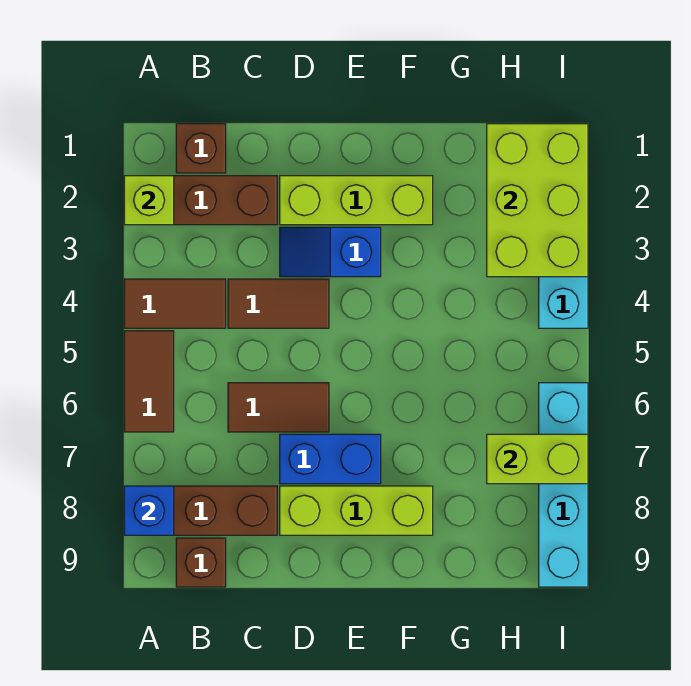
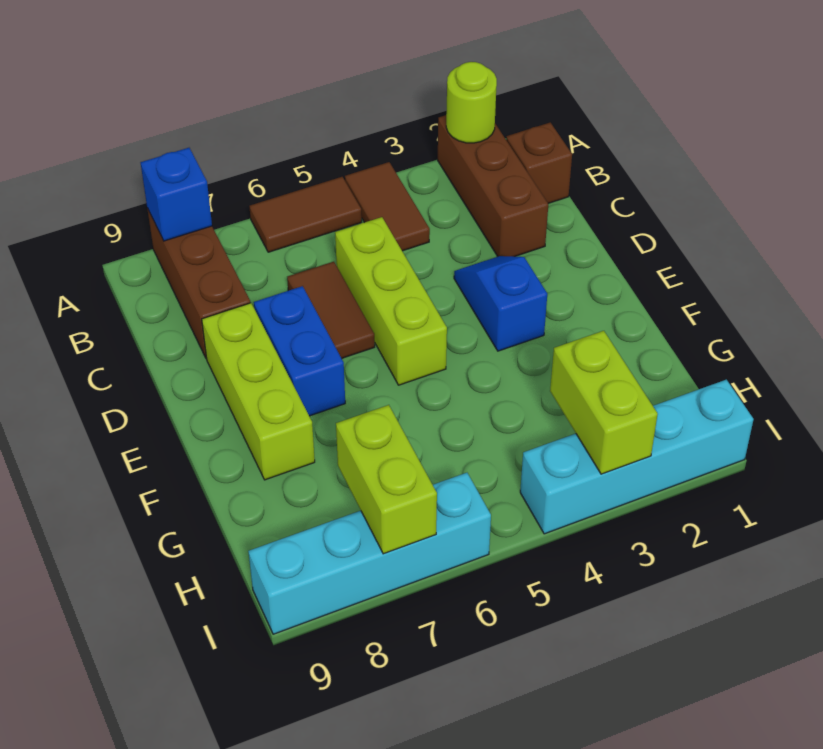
lime 1x1 brick [124,176,174,225] -> lime 1x1 round brick [446,62,497,143]
brown 1x1 brick [176,538,226,587] -> none
brown 1x2 tile [228,279,329,328] -> none
lime 1x3 brick [280,176,433,225] -> lime 1x3 brick moved to [335,217,447,385]
lime 2x3 brick [487,124,588,277] -> lime 1x2 brick [550,331,658,474]

